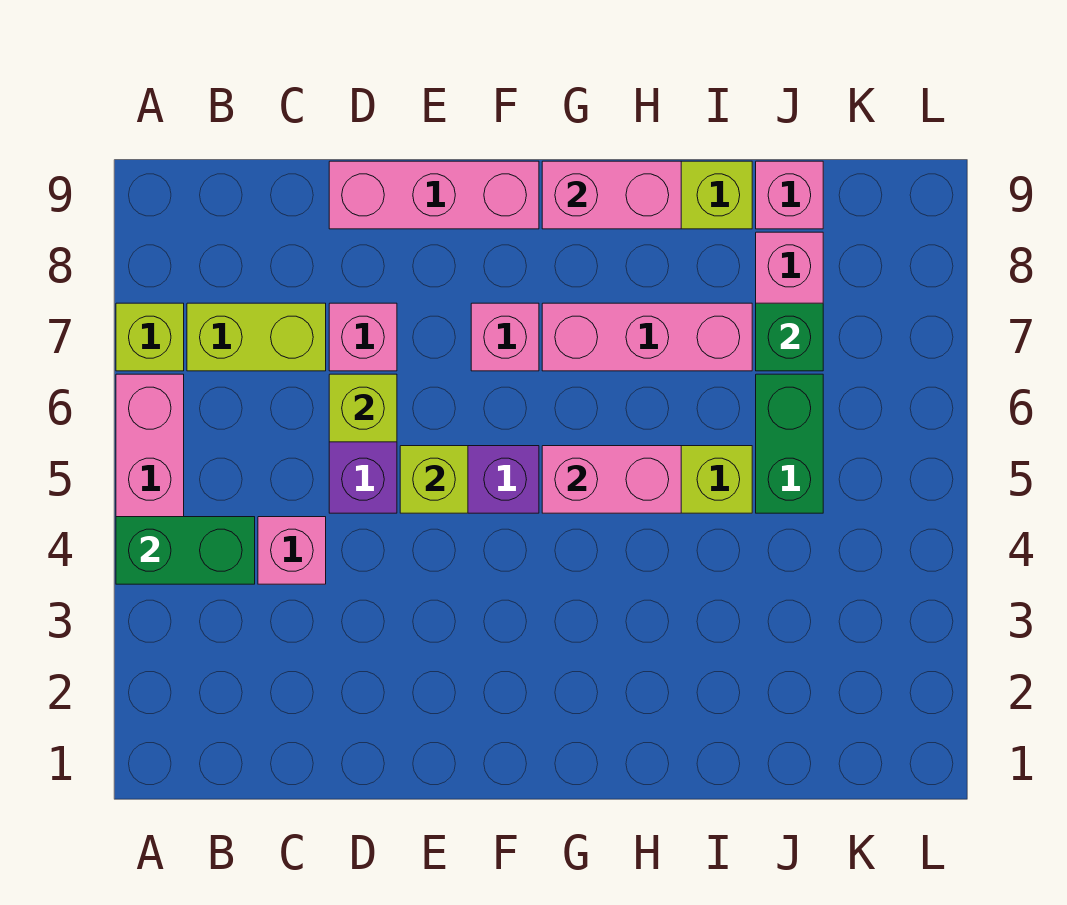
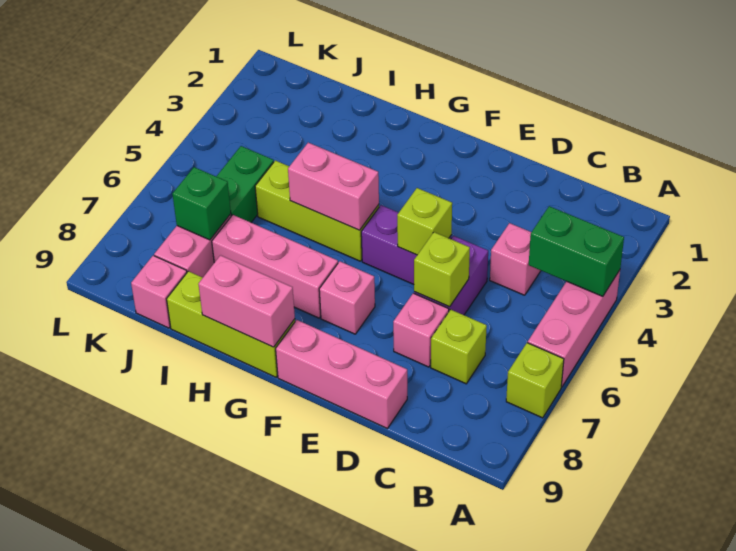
lime 1x2 brick [187,303,326,371] -> lime 1x1 brick [431,310,487,384]

